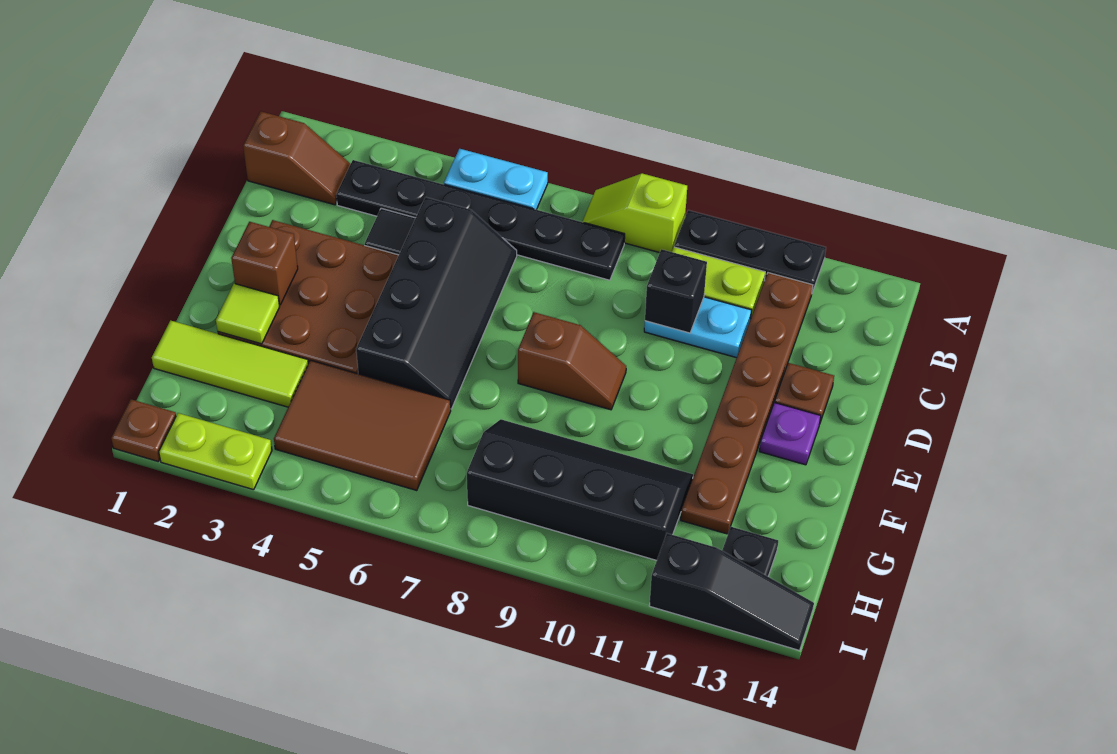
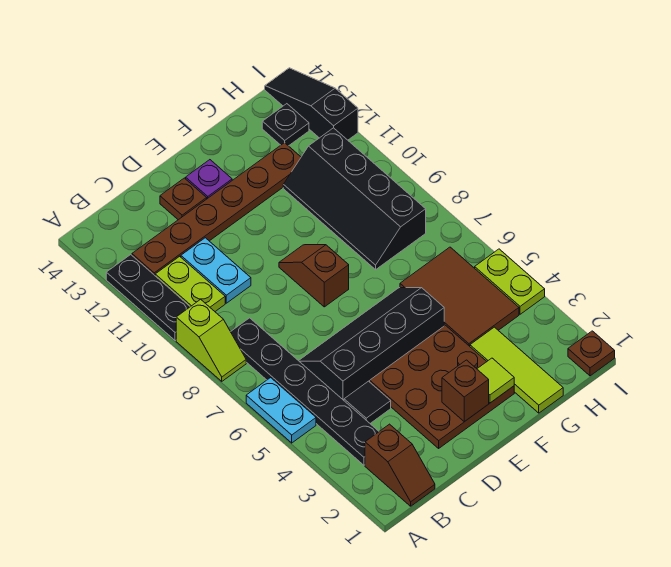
brown 1x2 slope [243,111,350,205] -> brown 1x2 slope turned to [365,424,435,506]
black 1x1 brick [645,249,707,333] -> none
lime 1x2 plate [159,413,272,490] -> lime 1x2 plate moved to [475,249,545,314]

